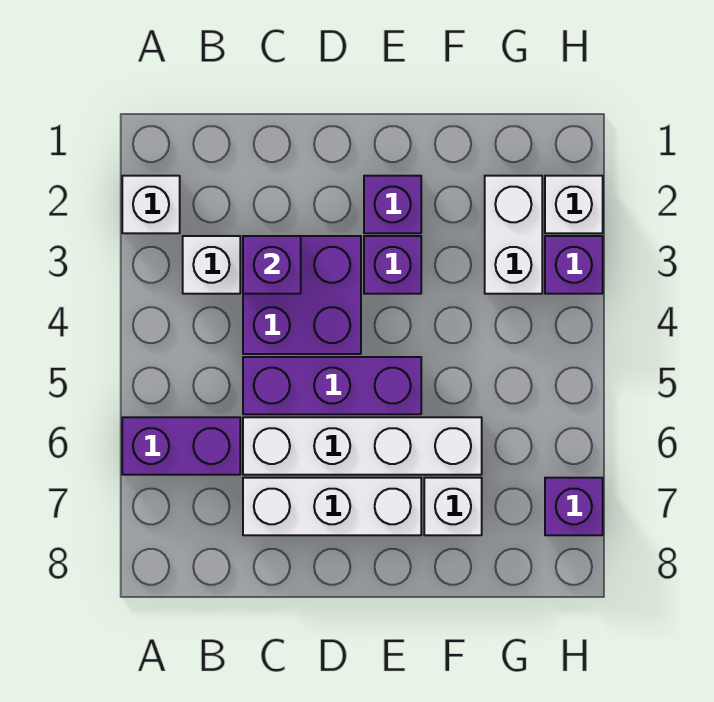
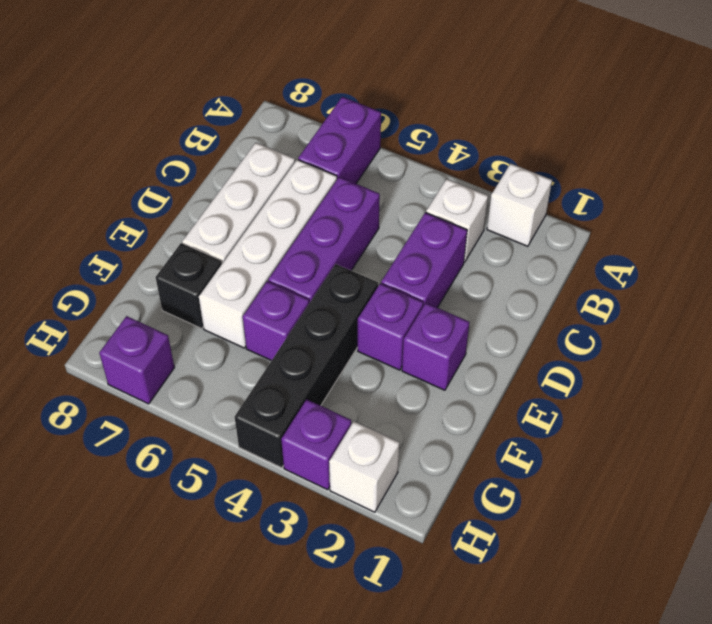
purple 2x2 brick [243,236,361,354] -> purple 1x2 brick [381,212,467,308]
purple 1x1 brick [243,236,301,294] -> purple 1x1 brick moved to [243,281,309,361]
none -> black 1x4 brick [235,264,378,468]
white 1x1 brick [424,478,482,535] -> black 1x1 brick [156,243,222,329]
white 1x2 brick [485,176,542,294] -> none

